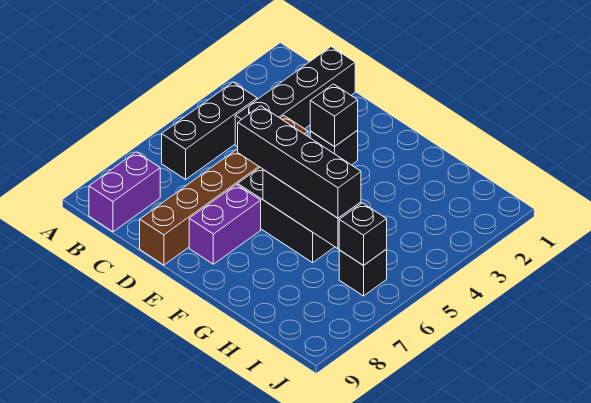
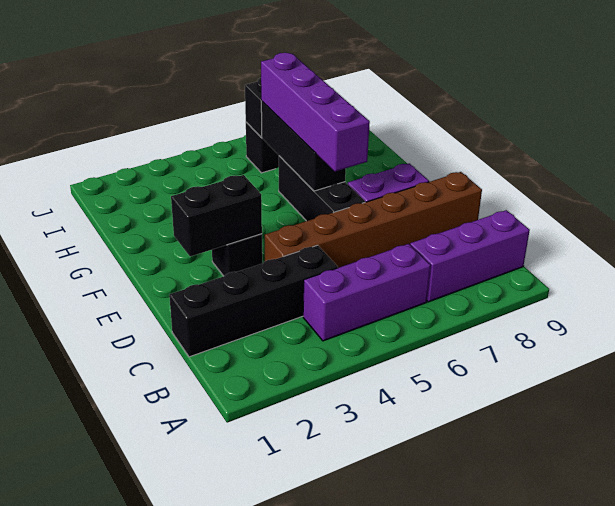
black 1x3 brick [162,82,257,179] -> purple 1x3 brick [303,244,431,341]
purple 1x2 brick [89,152,160,232] -> purple 1x3 brick [410,210,530,302]
black 1x1 brick [310,84,358,147] -> black 1x2 brick [171,175,262,256]
black 1x4 brick [238,106,361,218] -> purple 1x4 brick [261,53,370,171]

